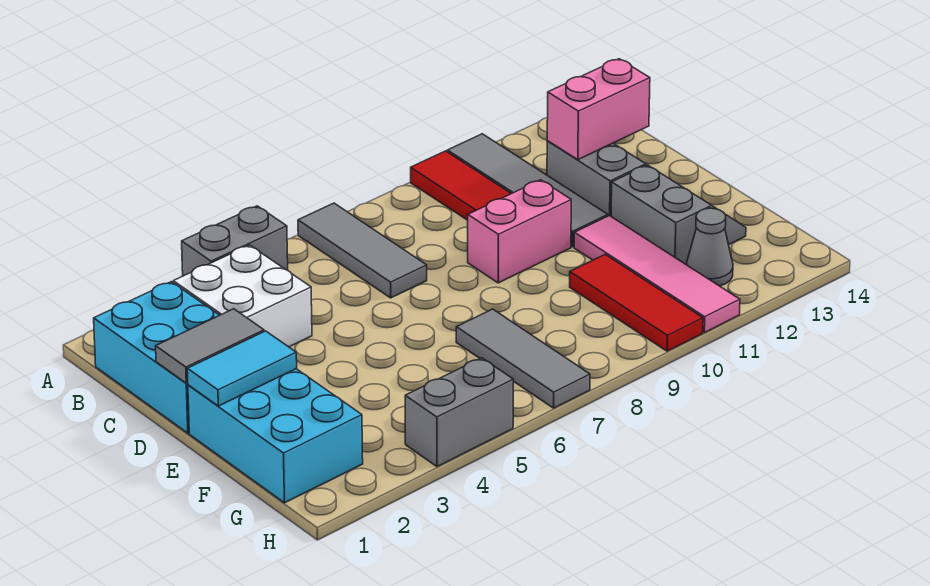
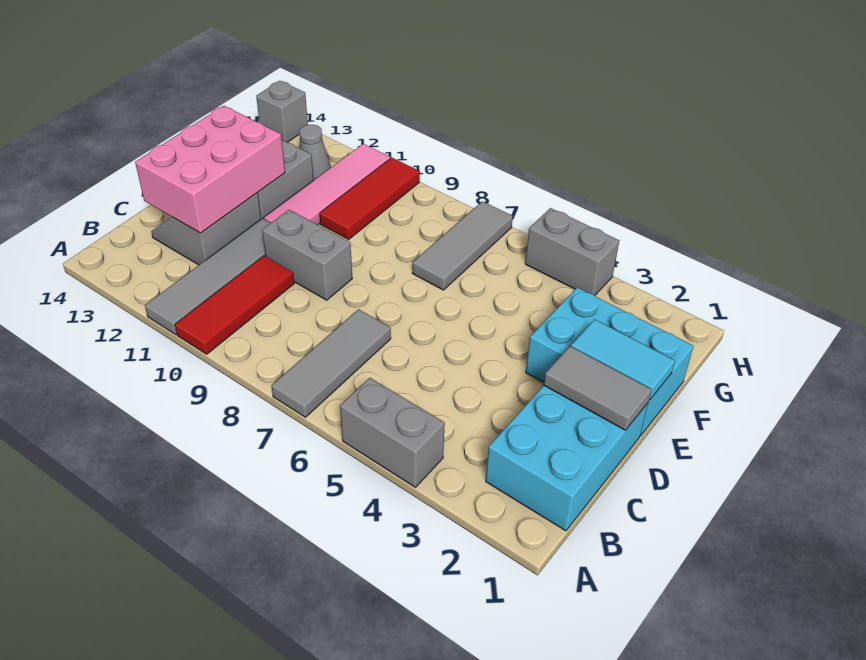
white 2x2 brick [173,245,312,347] -> none
pink 1x2 brick [547,59,650,160] -> pink 2x3 brick [135,106,285,233]
pink 1x2 brick [468,180,571,283] -> grey 1x2 brick [262,210,352,300]
cyan 2x3 brick [188,369,363,503] -> cyan 2x3 brick turned to [526,287,693,436]
none -> grey 1x1 brick [256,81,308,142]

